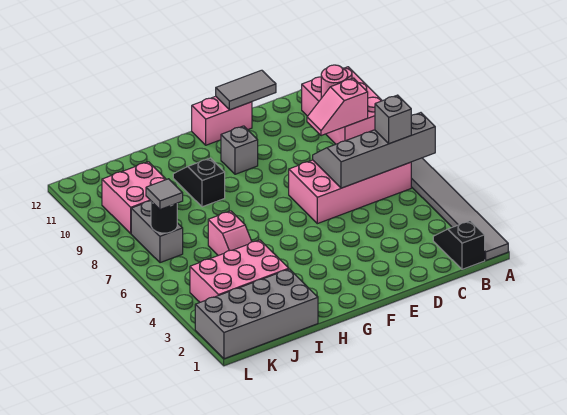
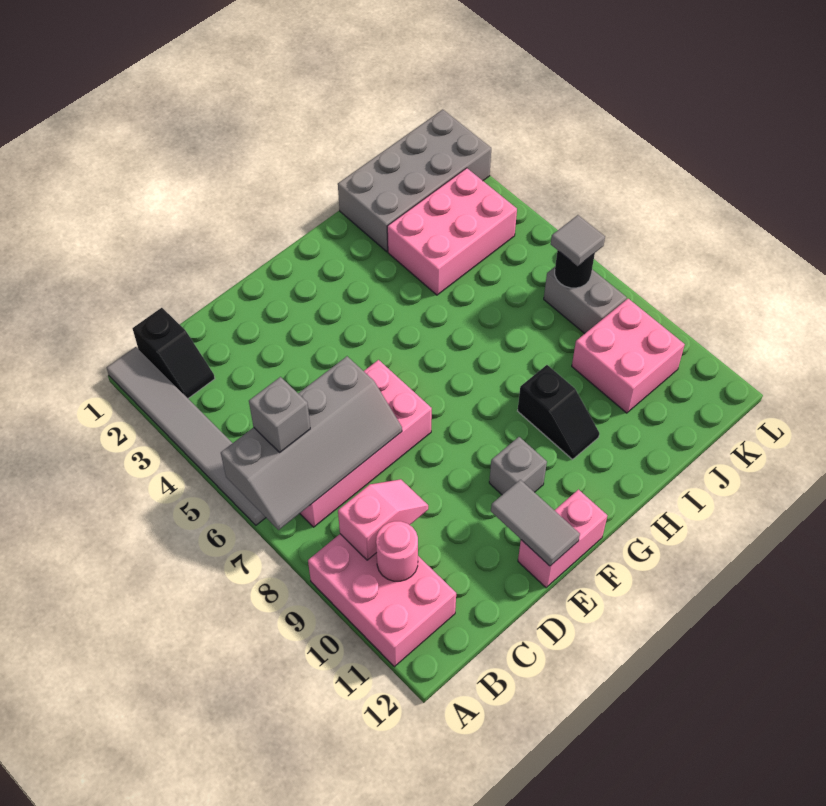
grey 1x2 tile [216,70,276,110] -> grey 1x2 tile turned to [491,480,580,566]
pink 1x2 slope [208,211,252,256] -> none

